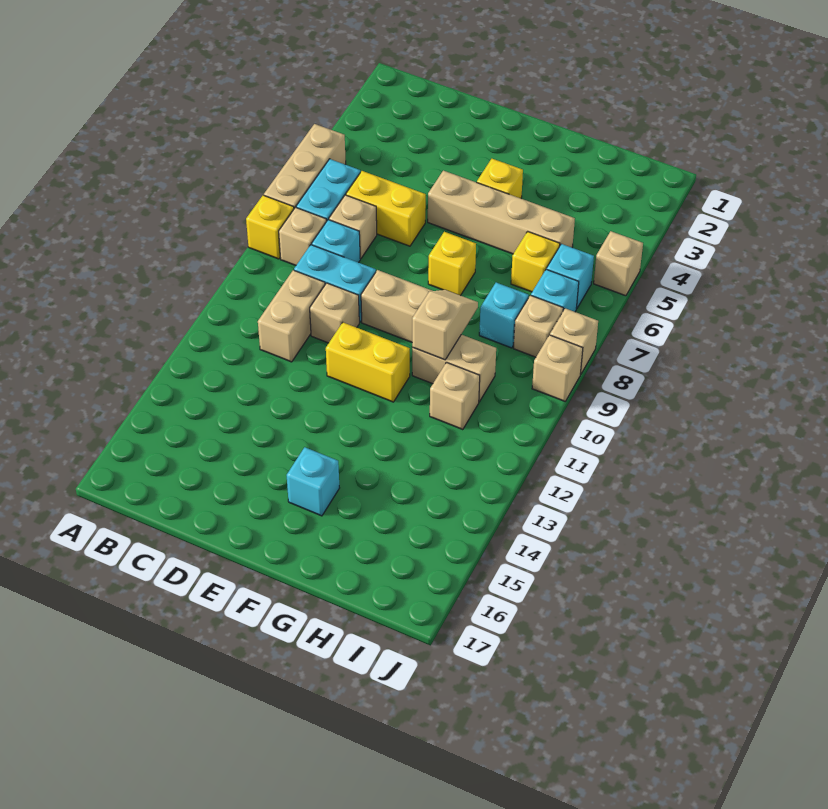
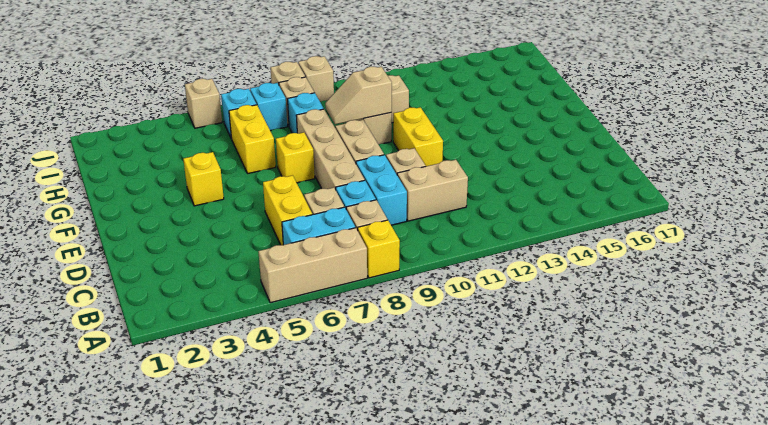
tan 1x4 brick [428,171,575,254] -> tan 1x4 brick moved to [296,109,365,190]
cyan 1x1 brick [287,447,339,516] -> none
yellow 1x1 brick [511,231,560,292] -> yellow 1x2 brick [229,105,276,173]

